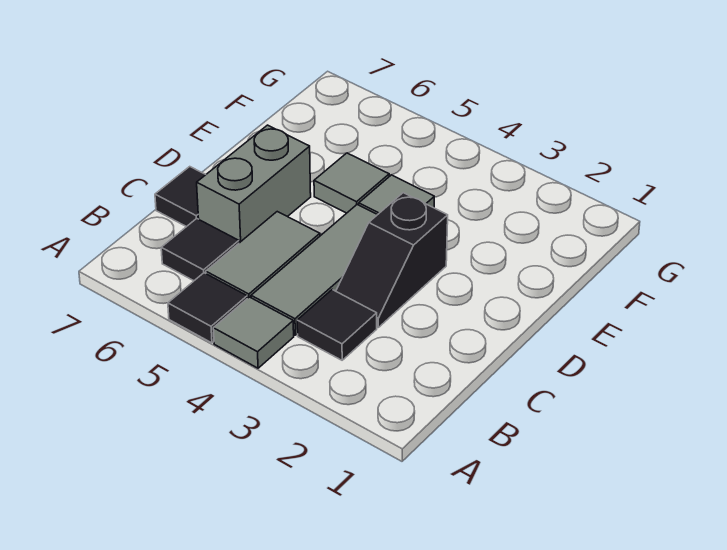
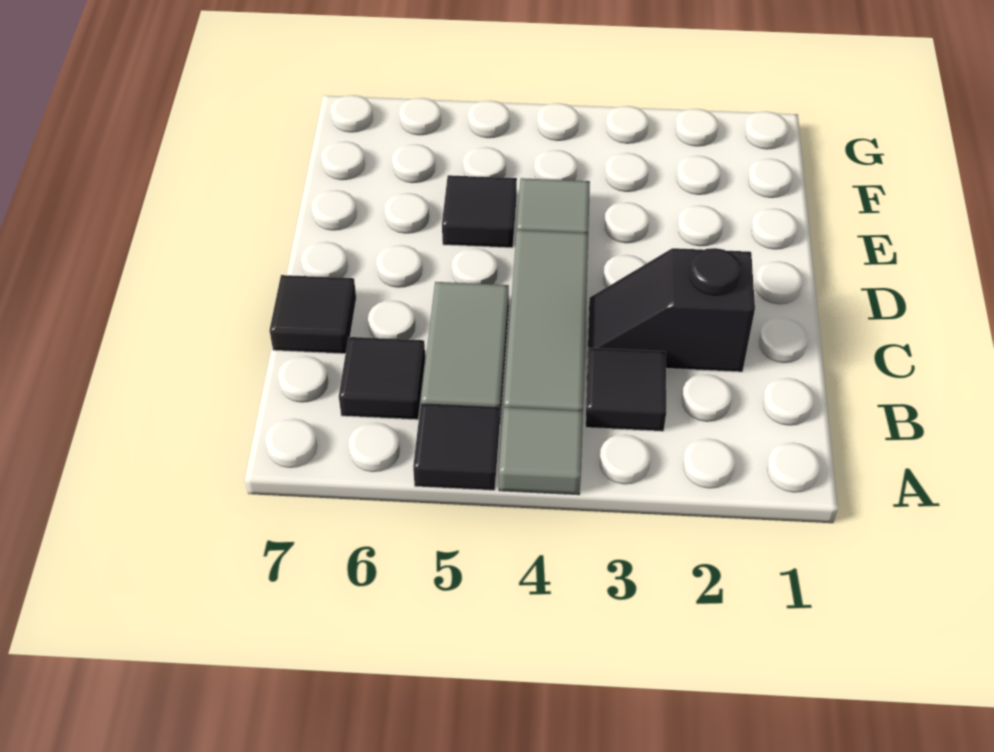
black 1x2 slope [336,193,448,327] -> black 1x2 slope turned to [587,248,755,372]
grey 1x2 brick [197,125,311,243] -> none
grey 1x1 tile [314,153,389,213] -> black 1x1 tile [442,175,517,248]

